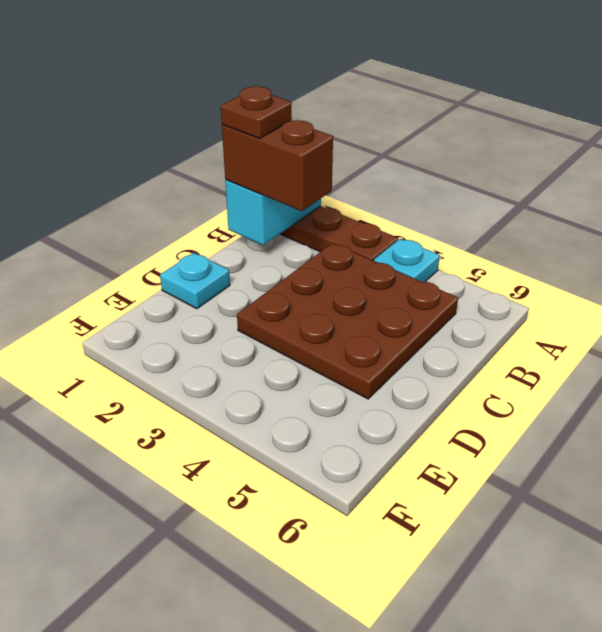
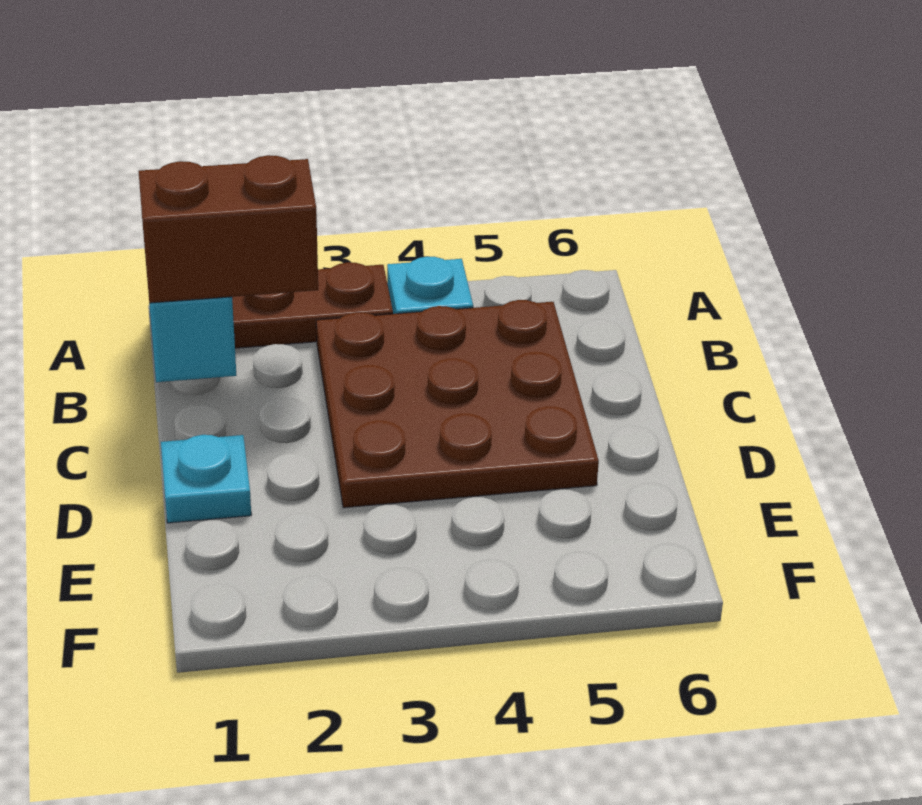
brown 1x1 plate [221,86,292,139] -> none

